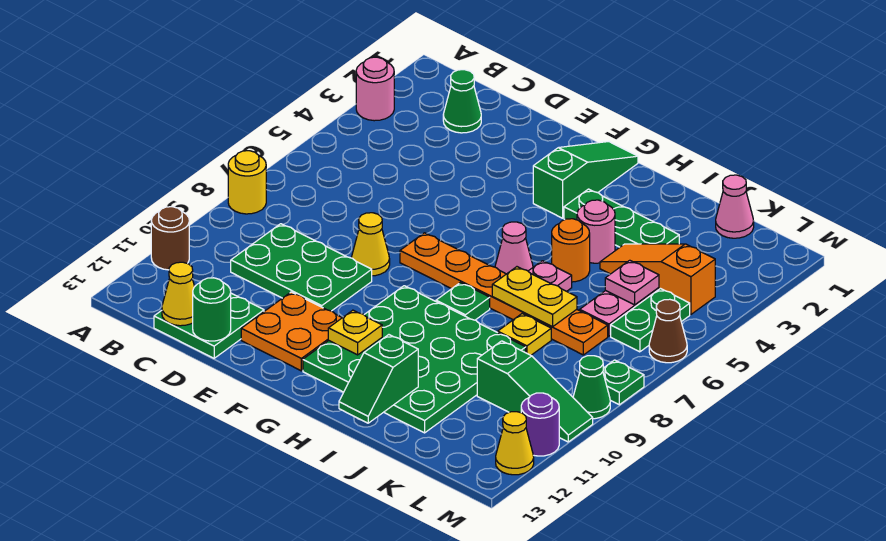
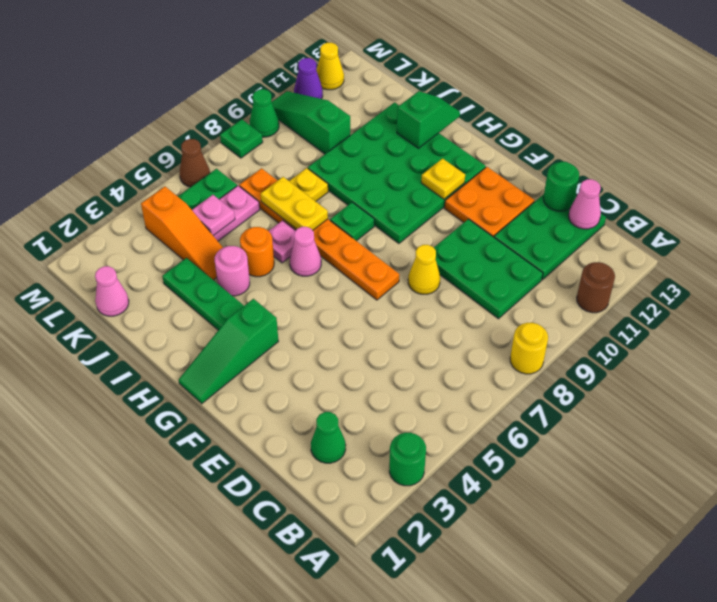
pink 1x1 round brick [356,57,394,121] -> green 1x1 round brick [389,433,426,486]
green 2x2 plate [154,282,264,358] -> green 2x3 plate [494,194,606,280]
yellow 1x1 cone [162,262,195,326] -> pink 1x1 cone [569,179,601,229]
purple 1x1 round brick [521,393,559,456] -> purple 1x1 cone [294,58,323,99]

